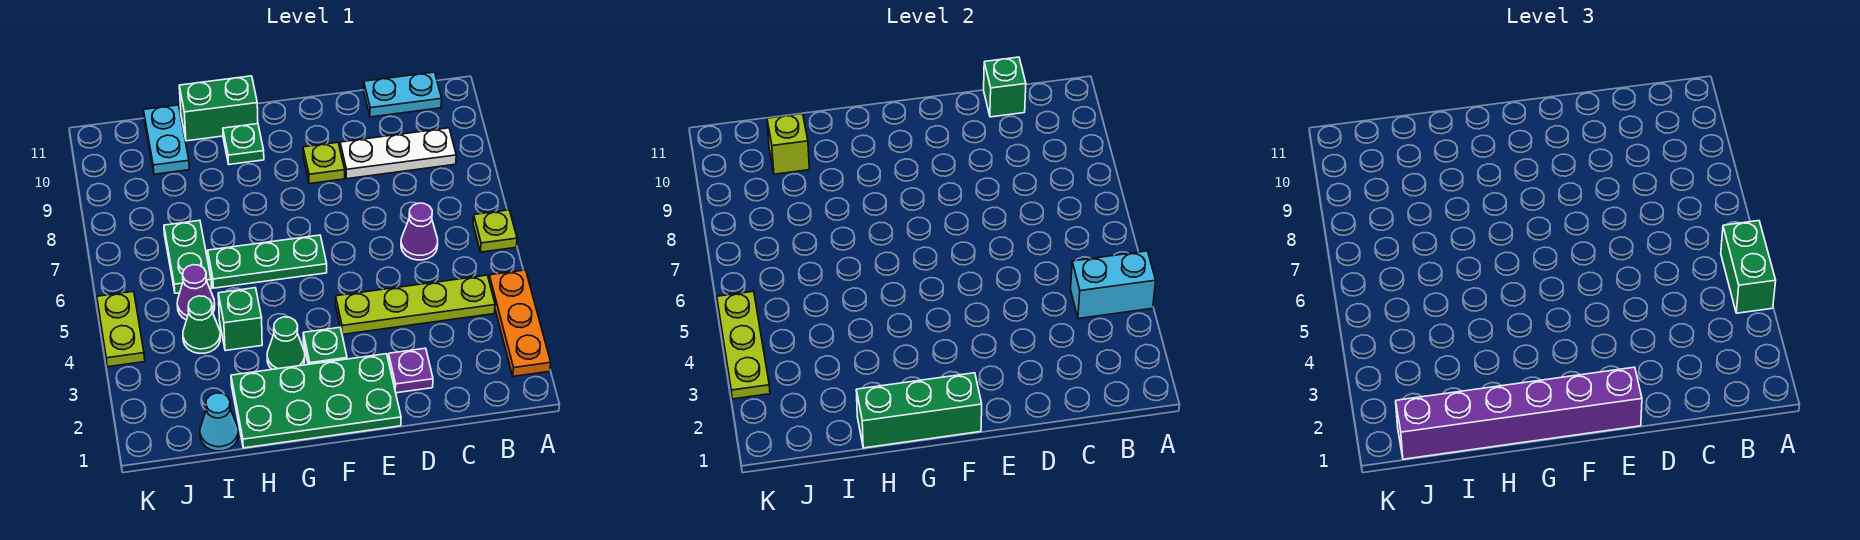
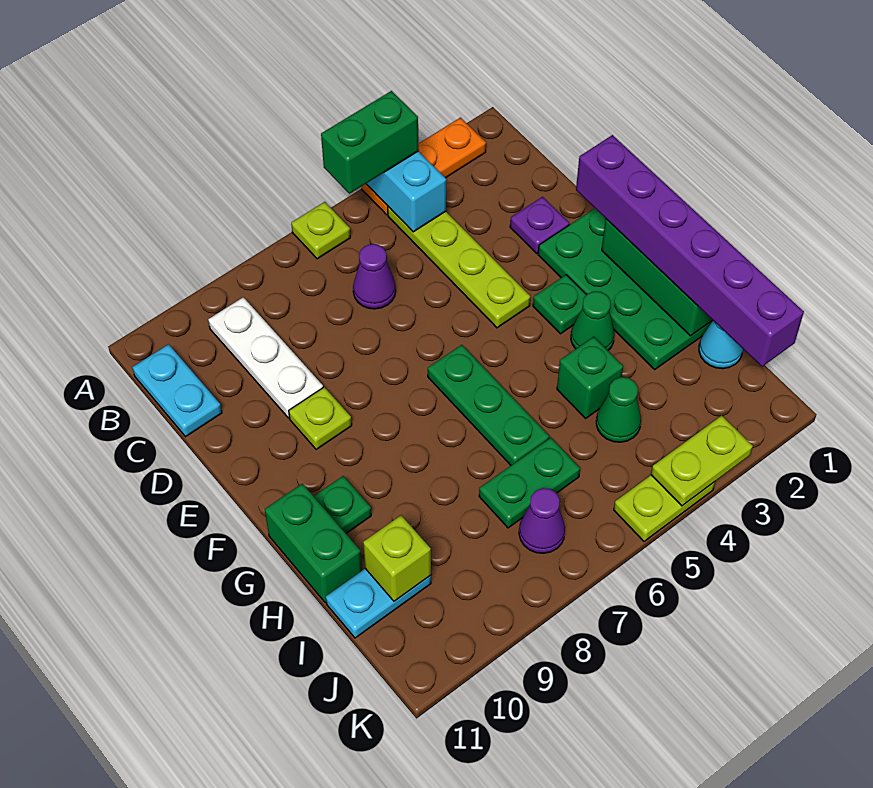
green 1x1 brick [984,57,1026,117] -> none
purple 1x1 cone [177,265,215,320] -> purple 1x1 cone moved to [519,488,565,553]
lime 1x3 plate [717,291,770,399] -> lime 1x2 plate [651,415,753,506]

